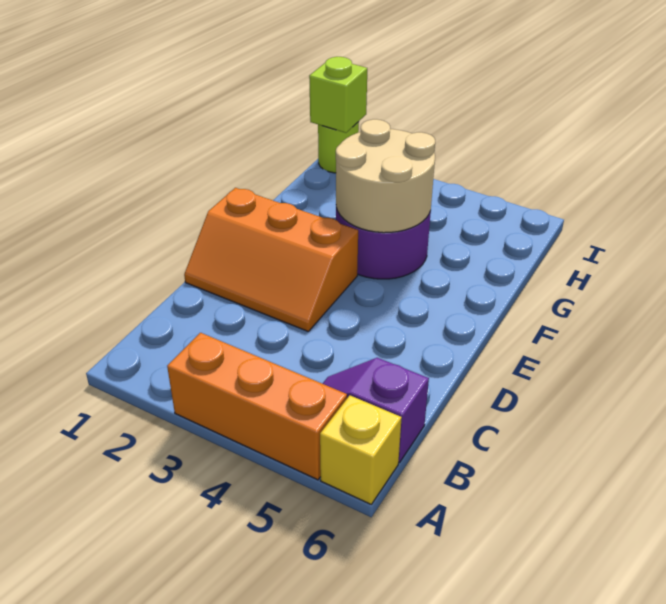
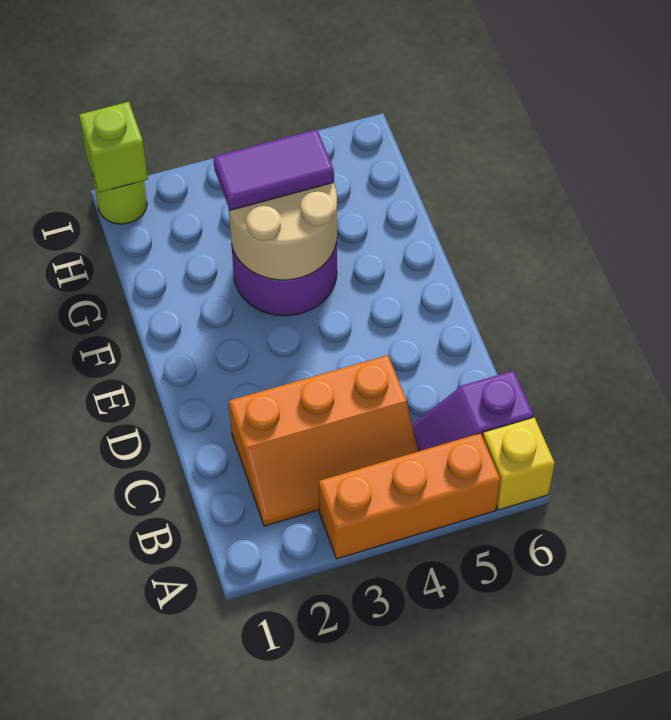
orange 2x3 slope [184,188,358,331] -> orange 2x3 slope moved to [229,355,418,526]
none -> purple 1x2 tile [213,129,334,210]

